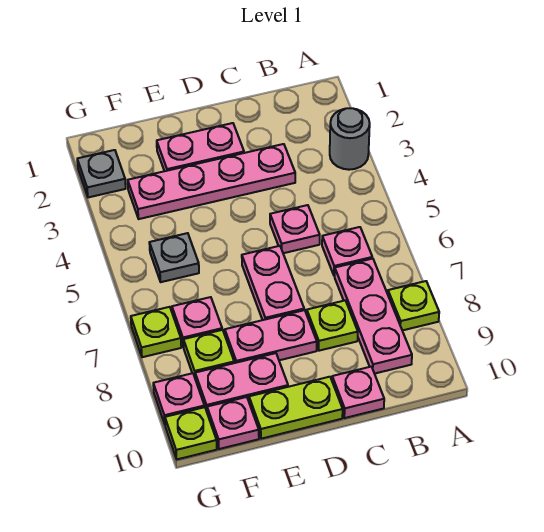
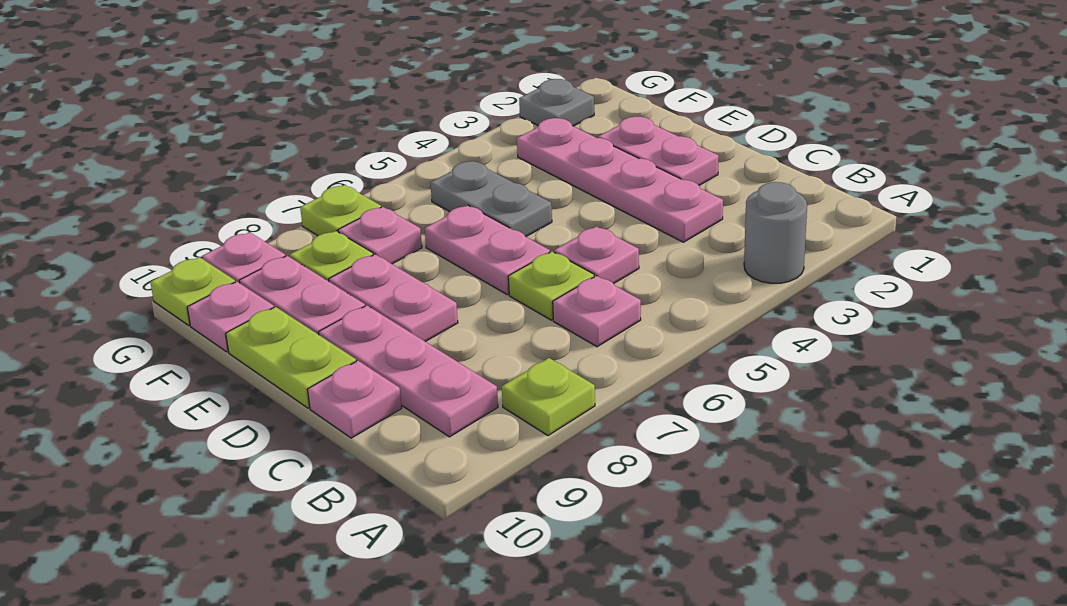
pink 1x3 plate [335,259,412,374] -> pink 1x3 plate turned to [319,305,498,437]
lime 1x1 plate [307,301,358,351] -> lime 1x1 plate moved to [508,251,594,320]
pink 1x2 plate [242,246,304,320] -> pink 1x2 plate turned to [425,205,550,295]
grey 1x1 plate [149,233,199,282] -> grey 1x2 plate [430,161,552,237]

